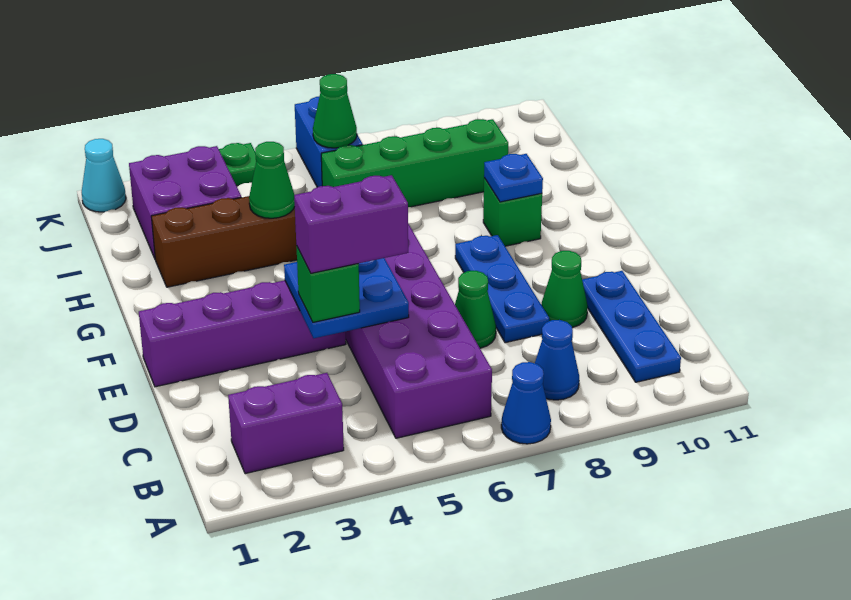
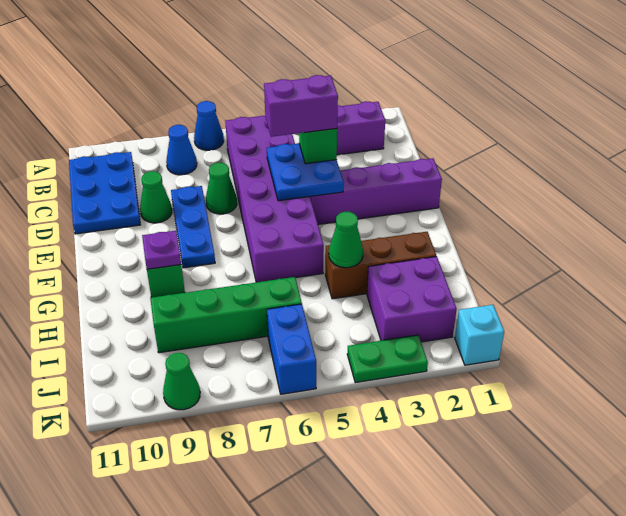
blue 1x3 plate [582,271,681,382] -> blue 2x3 plate [69,152,140,234]
blue 1x1 plate [484,154,543,202] -> purple 1x1 plate [142,231,181,269]
green 1x1 cone [313,74,357,148] -> green 1x1 cone moved to [163,353,200,410]
cyan 1x1 cone [82,139,126,212] -> cyan 1x1 brick [455,305,504,365]

